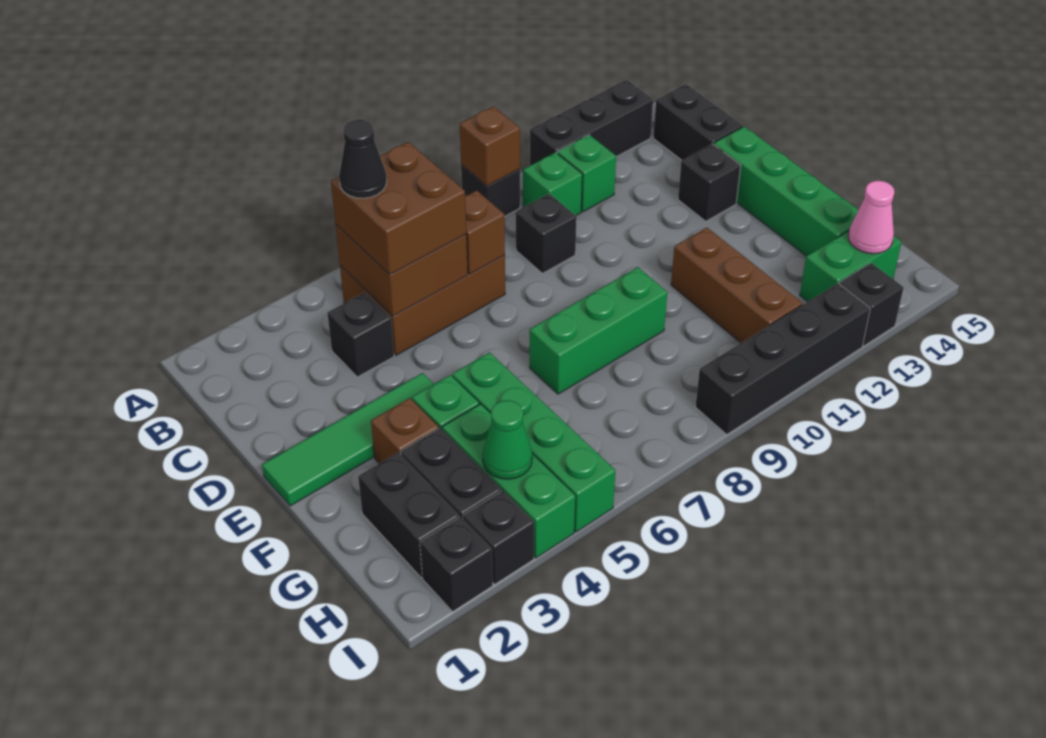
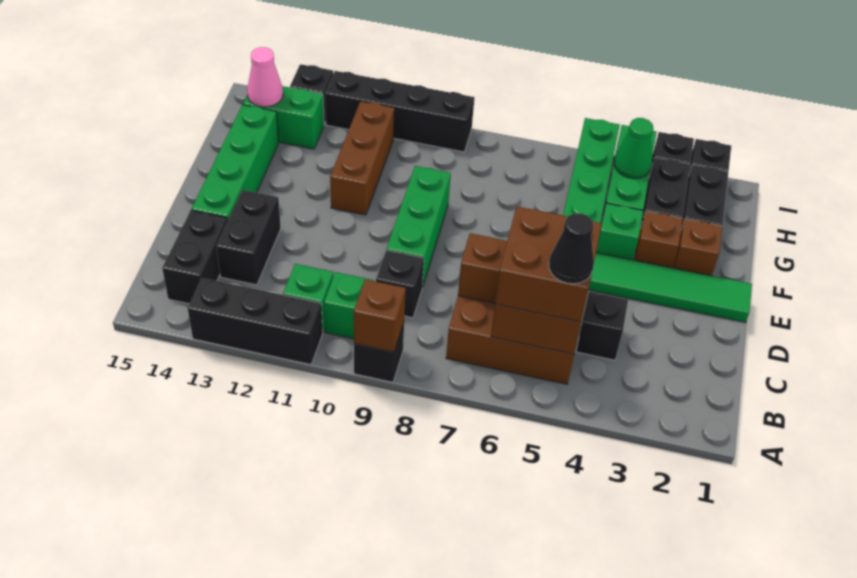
black 1x1 brick [678,144,741,221] -> black 1x2 brick [216,190,281,285]
none -> brown 1x1 brick [673,219,722,276]
green 1x3 brick [530,267,667,394] -> green 1x3 brick turned to [387,166,451,287]

